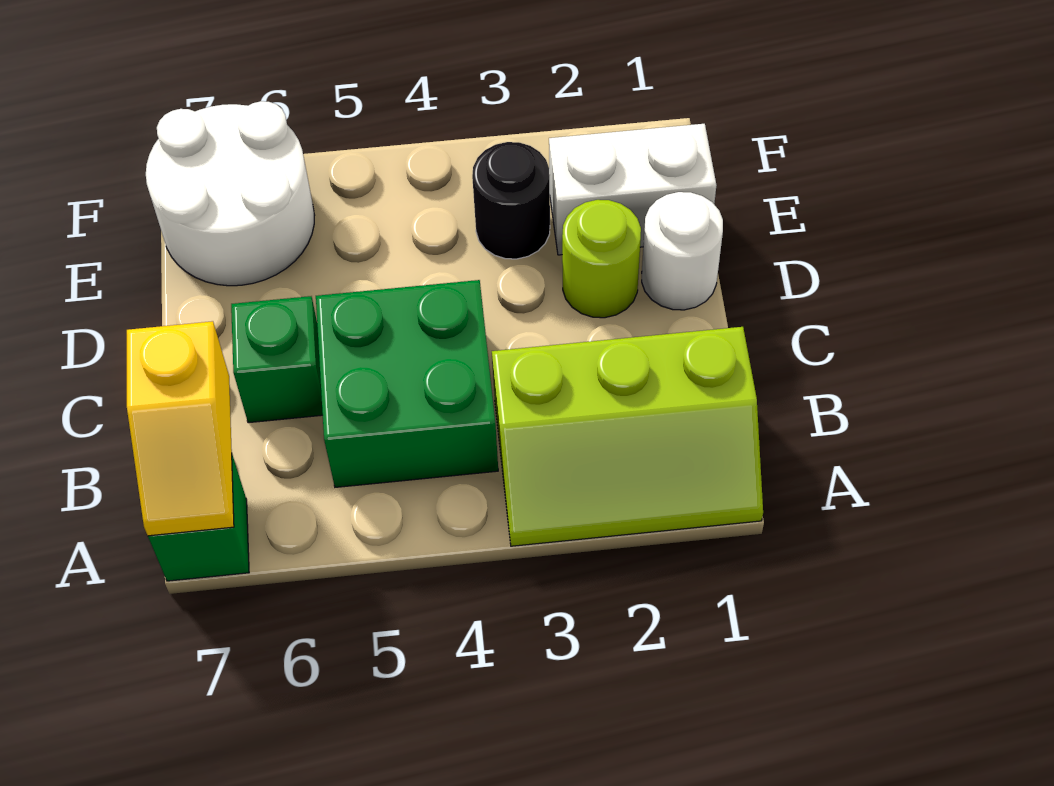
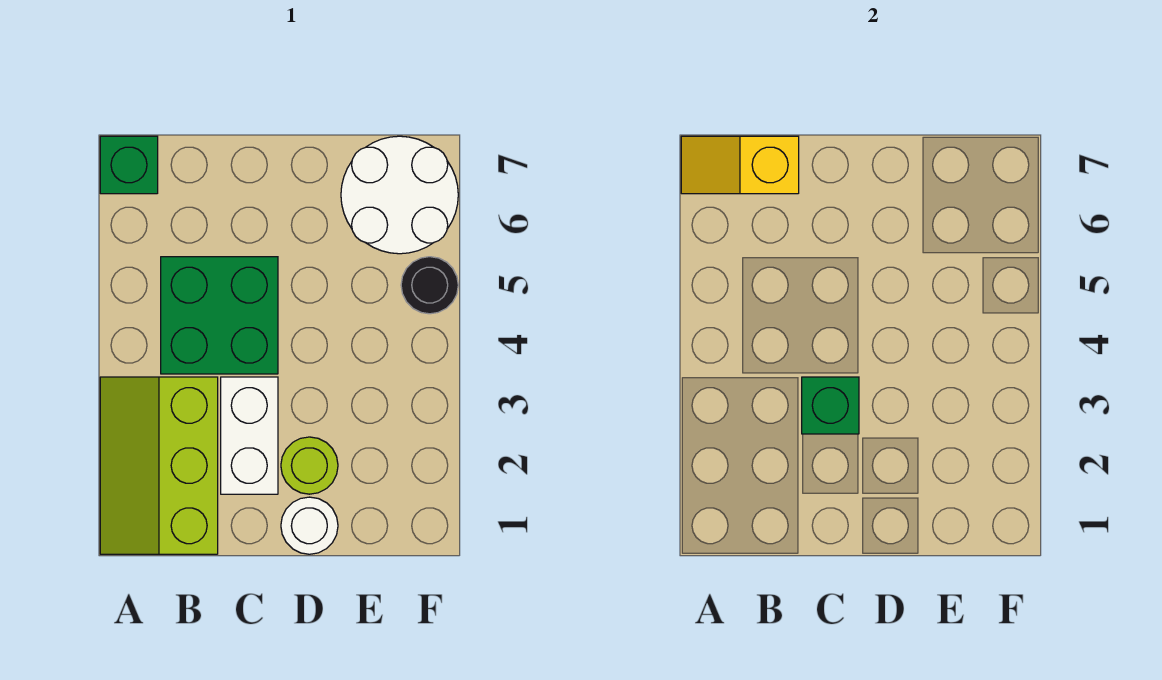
green 1x1 brick [231,296,323,423] -> green 1x1 brick moved to [802,377,859,434]
white 1x2 brick [549,124,716,255] -> white 1x2 brick moved to [221,377,278,494]
black 1x1 round brick [472,142,550,259] -> black 1x1 round brick moved to [401,257,458,314]

